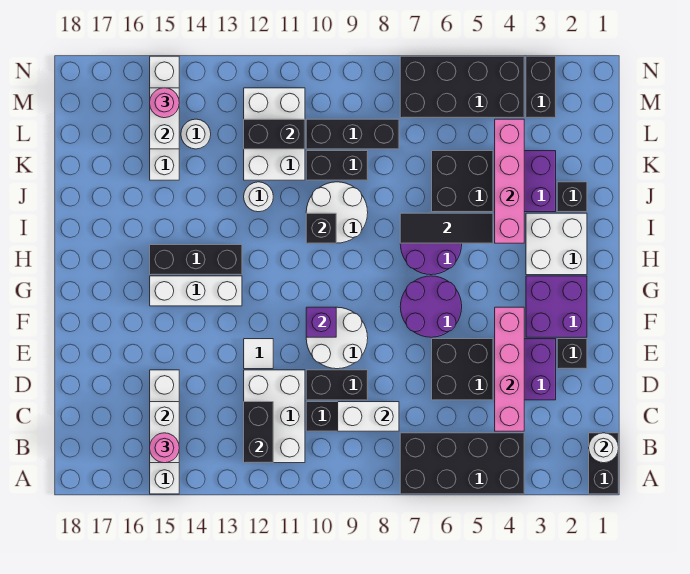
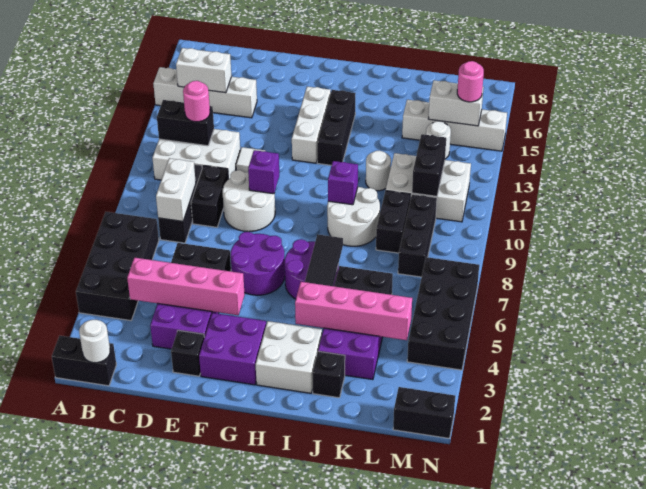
pink 1x1 round brick [150,433,179,463] -> pink 1x1 round brick moved to [183,81,210,122]
black 1x1 brick [306,213,336,243] -> purple 1x1 brick [328,161,358,205]
black 1x2 brick [526,56,556,118] -> black 1x2 brick moved to [393,387,455,438]

